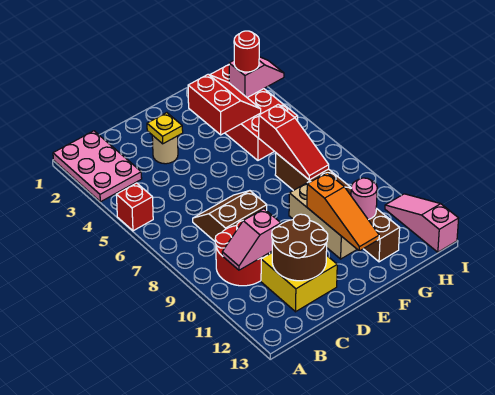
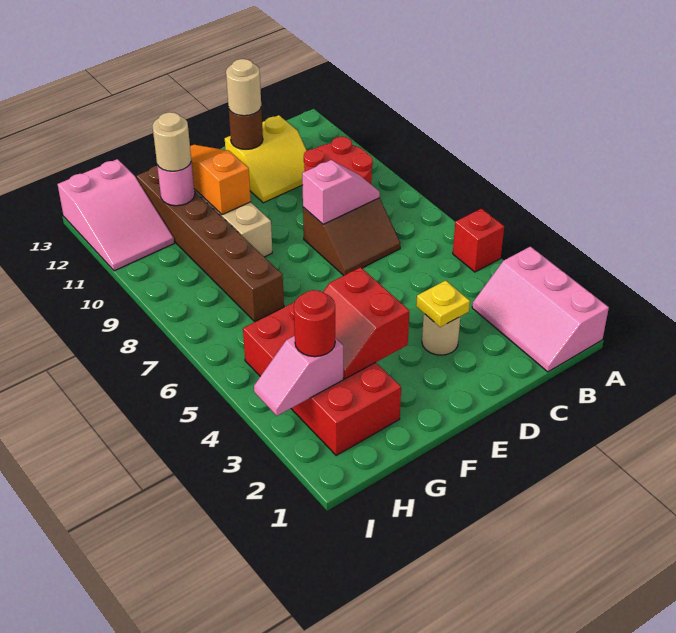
pink 2x3 plate [53,131,142,202] -> pink 2x3 slope [472,247,609,372]
pink 1x2 slope [222,209,281,270] -> pink 1x2 slope moved to [302,160,380,224]
yellow 2x2 brick [261,253,337,312] -> yellow 2x2 slope [225,115,307,203]
brown 2x2 round brick [272,214,328,281] -> brown 1x1 round brick [229,109,263,149]
none -> tan 1x1 round brick [226,59,261,116]
red 1x3 slope [259,104,329,180] -> none
none -> tan 1x1 round brick [152,112,191,171]
pink 1x3 slope [385,194,459,252] -> pink 2x3 slope [58,159,174,271]

